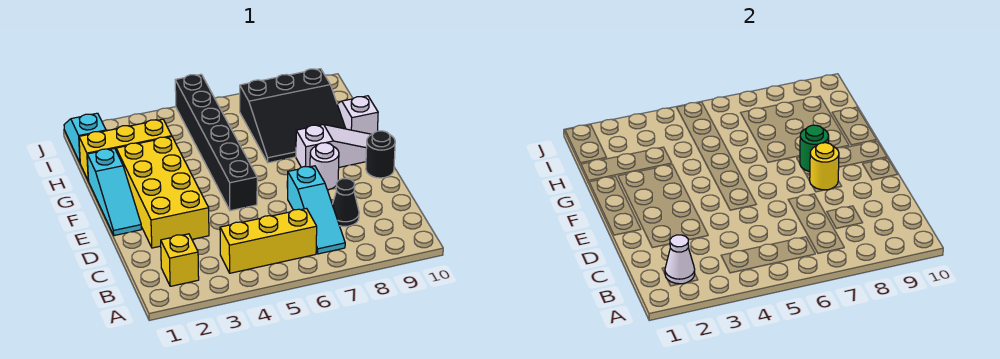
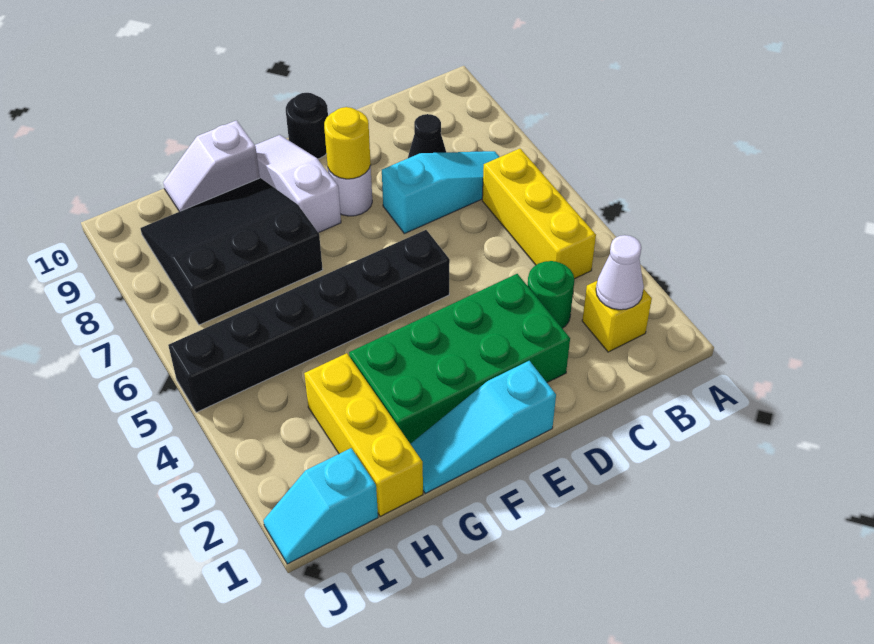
yellow 2x4 brick [116,137,209,248] -> green 2x4 brick [349,274,570,444]
cyan 1x3 slope [87,148,141,236] -> cyan 1x3 slope turned to [411,361,556,493]
green 1x1 round brick [800,125,829,171] -> green 1x1 round brick moved to [528,261,574,328]
black 3x3 slope [240,69,346,163] -> black 3x3 slope turned to [140,178,323,325]

